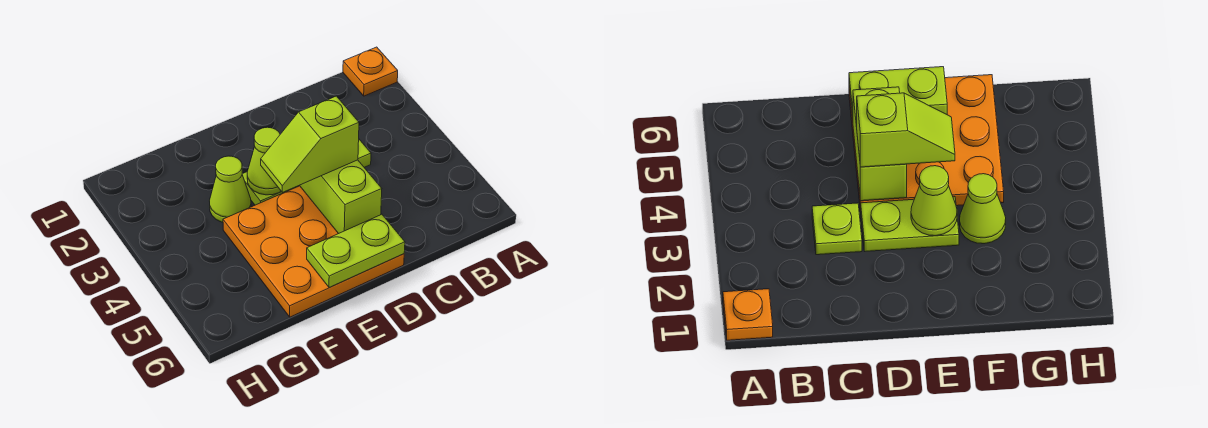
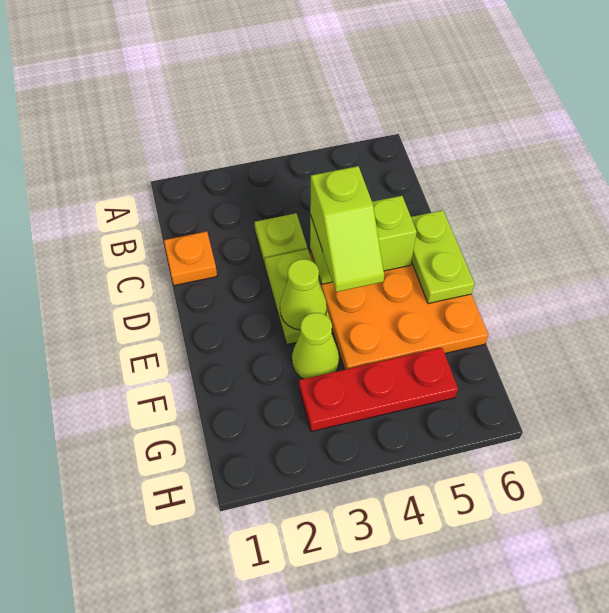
orange 1x1 plate [343,47,398,96] -> orange 1x1 plate moved to [164,231,217,285]
none -> red 1x3 plate [299,348,458,432]

